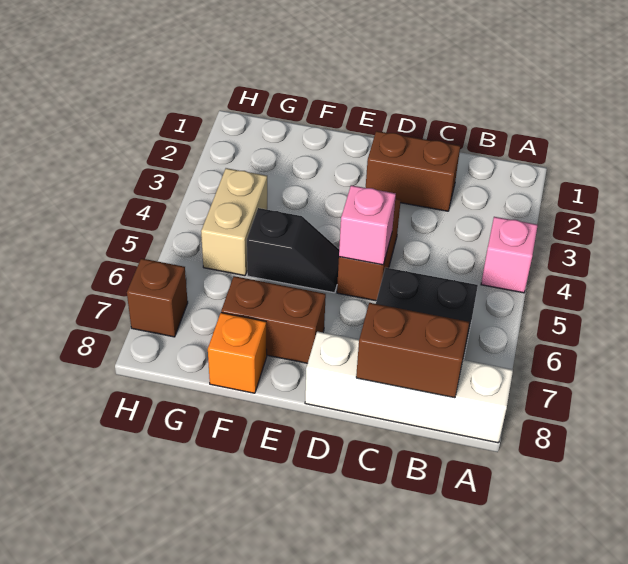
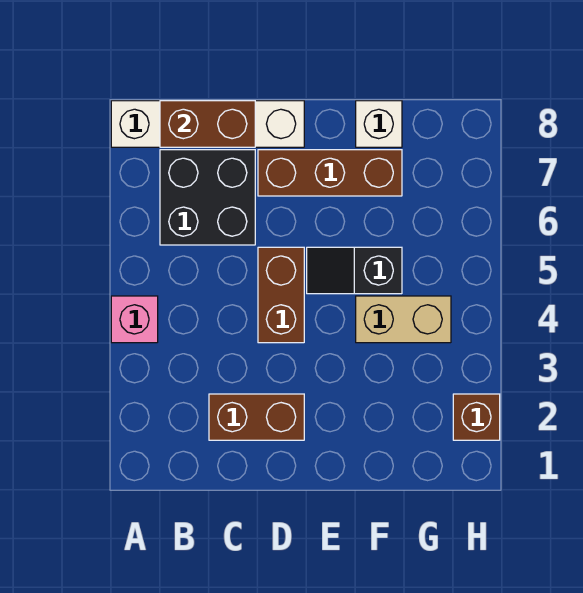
pink 1x1 brick [339,185,396,265] -> none
brown 1x2 brick [221,276,326,363] -> brown 1x3 brick [258,150,402,196]
orange 1x1 brick [208,313,267,393] -> white 1x1 brick [356,101,402,147]
tan 1x2 brick [201,168,267,276] -> tan 1x2 brick turned to [356,296,451,343]
brown 1x1 brick [127,258,188,337] -> brown 1x1 brick moved to [453,394,500,440]

